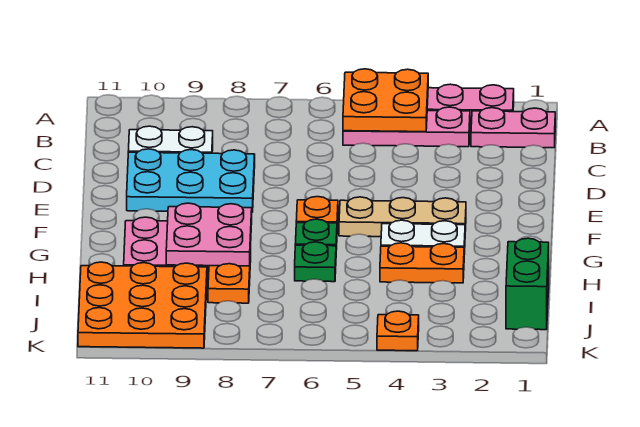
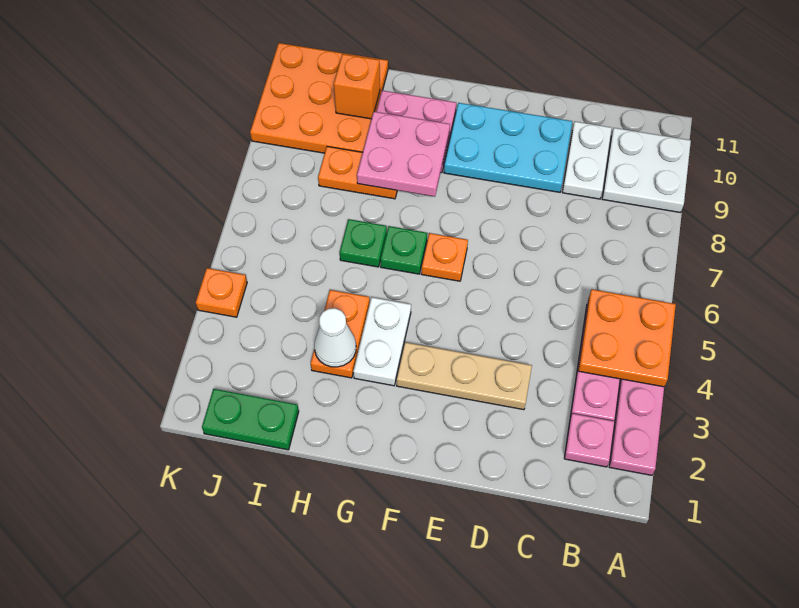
none -> white 2x2 plate [602,128,691,213]
pink 1x2 plate [471,108,555,148] -> pink 1x1 plate [564,413,615,467]
cyan 2x3 plate [127,149,255,212] -> cyan 2x3 plate turned to [444,103,572,192]
tan 1x3 plate [339,197,466,237] -> tan 1x3 plate turned to [397,342,532,410]
none -> white 1x1 cone [314,308,356,367]
green 1x2 brick [506,238,549,330] -> green 1x2 plate [202,389,299,450]
none -> orange 1x1 brick [334,54,380,119]

